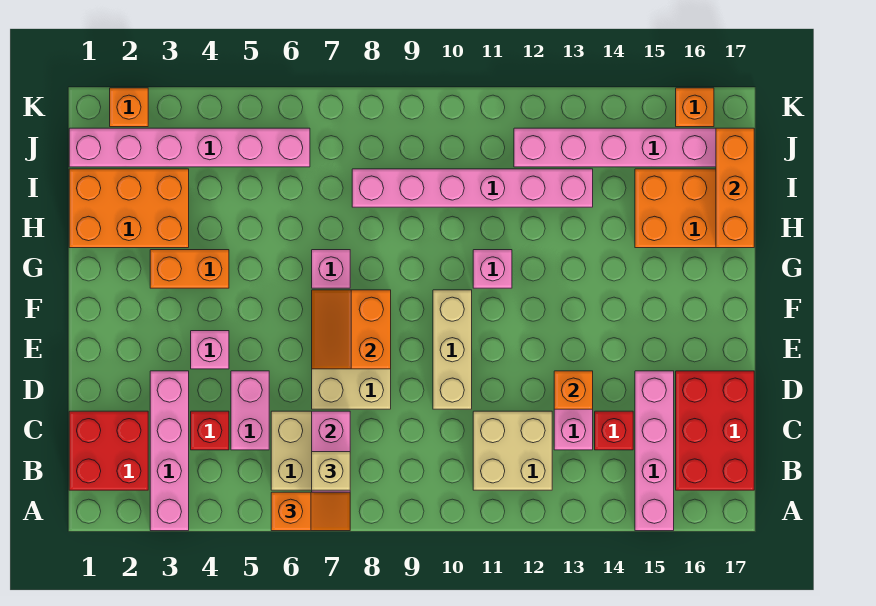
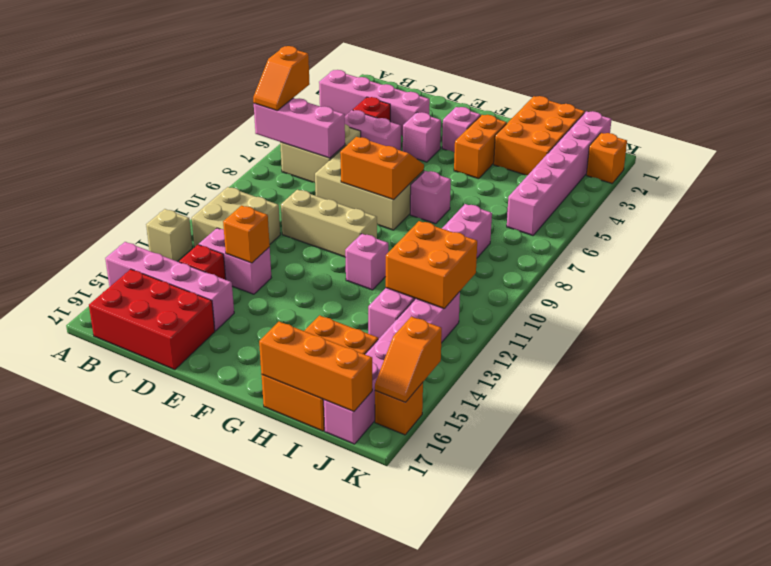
red 2x2 brick [69,411,148,490] -> none
tan 1x1 brick [312,452,350,490] -> tan 1x1 brick moved to [146,209,192,261]
none -> pink 1x1 brick [442,107,481,152]
none -> orange 2x2 brick [386,221,477,309]
none -> orange 1x2 slope [375,316,442,402]

